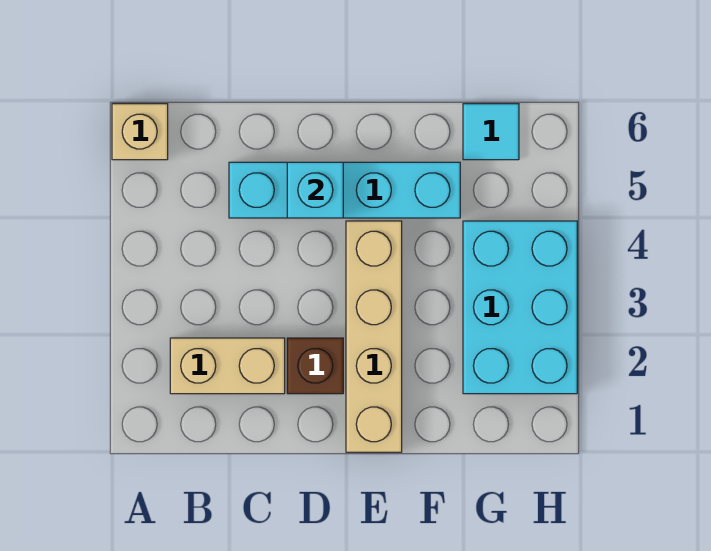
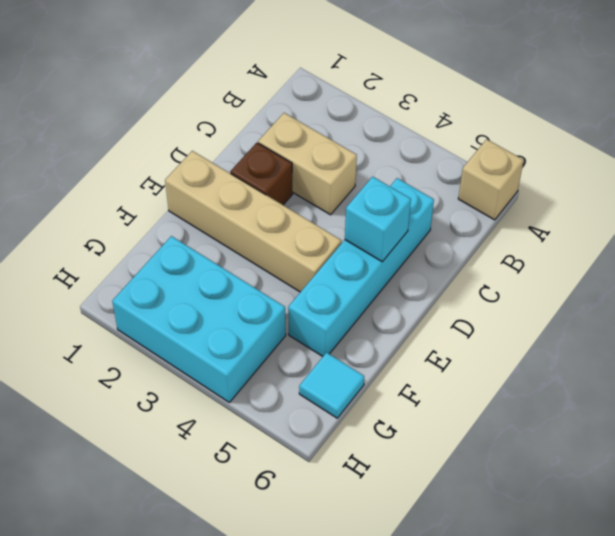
tan 1x2 brick [170,338,285,394] -> tan 1x2 brick turned to [258,113,357,215]

